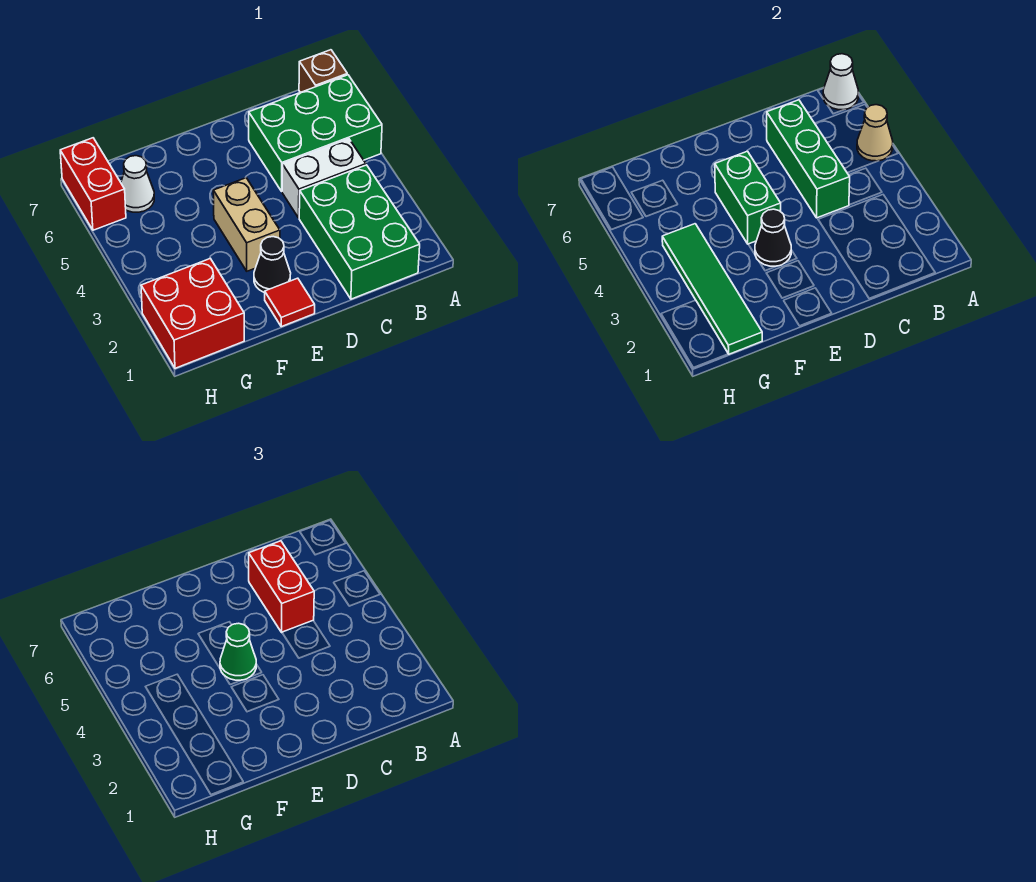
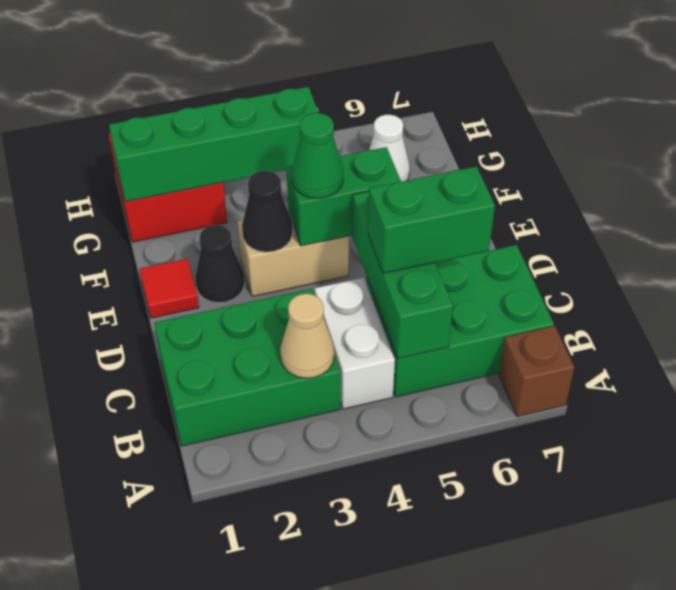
green 2x3 brick [249,75,382,191] -> green 2x3 brick turned to [367,245,554,397]
tan 1x1 cone [857,105,893,161] -> tan 1x1 cone moved to [280,294,334,378]
white 1x1 cone [823,54,858,110] -> none
green 1x3 brick [767,100,850,218] -> green 1x3 brick turned to [352,191,453,358]
red 1x2 brick [249,541,314,632] -> green 1x2 brick [368,166,495,273]
green 1x4 tile [662,224,762,354] -> green 1x4 brick [109,87,319,202]
red 1x2 brick [60,138,126,230] -> none

